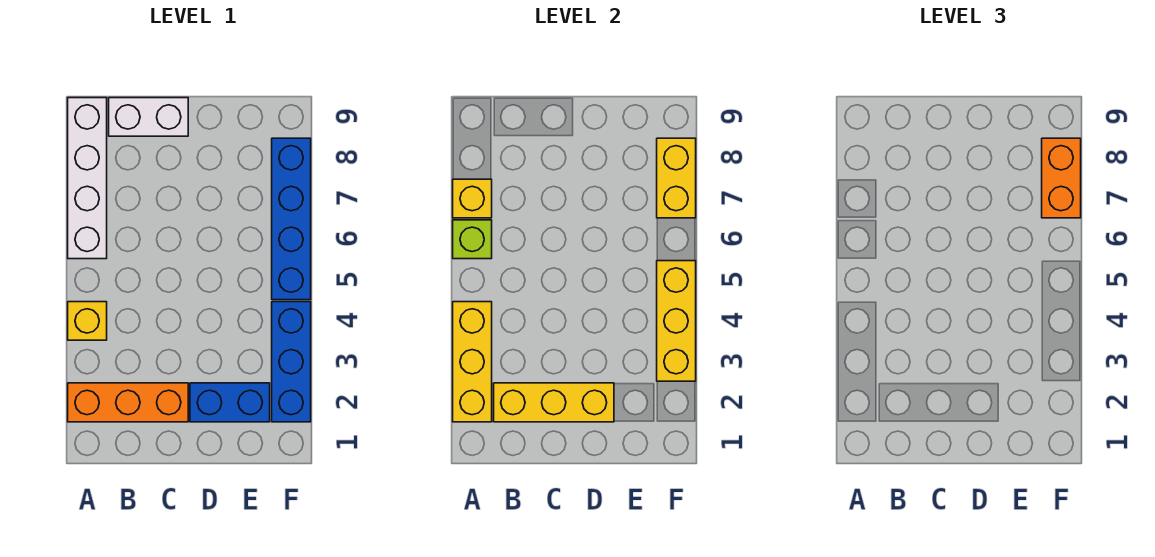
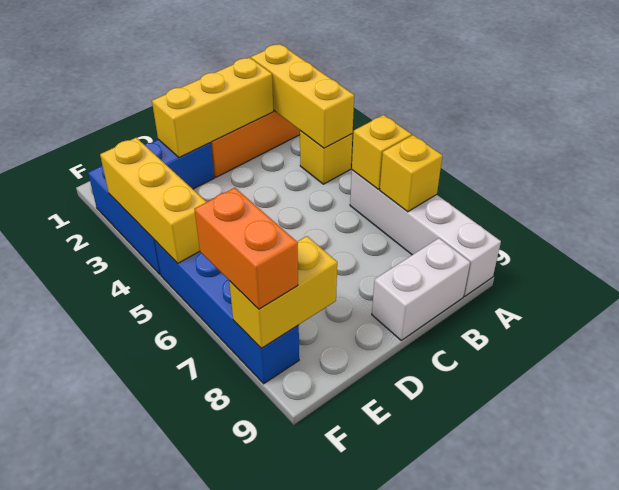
lime 1x1 brick [453,220,492,259] -> yellow 1x1 brick [352,115,411,189]
yellow 1x2 brick [657,138,696,218] -> yellow 1x2 brick turned to [229,236,337,349]

